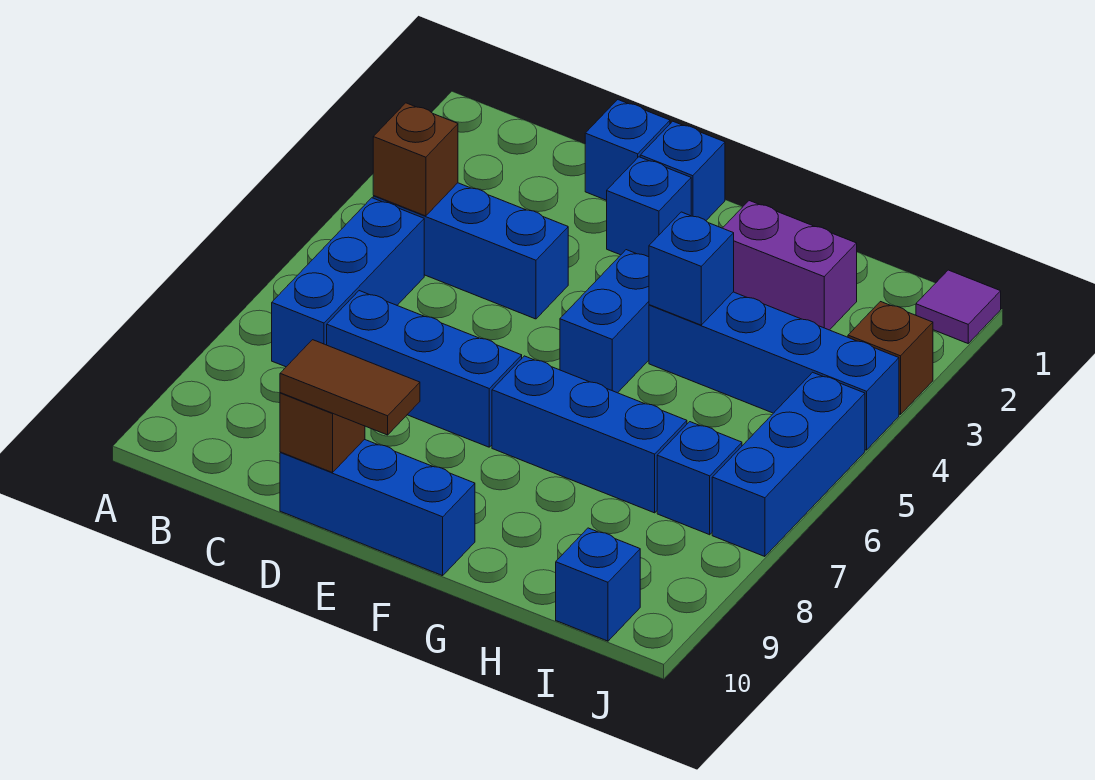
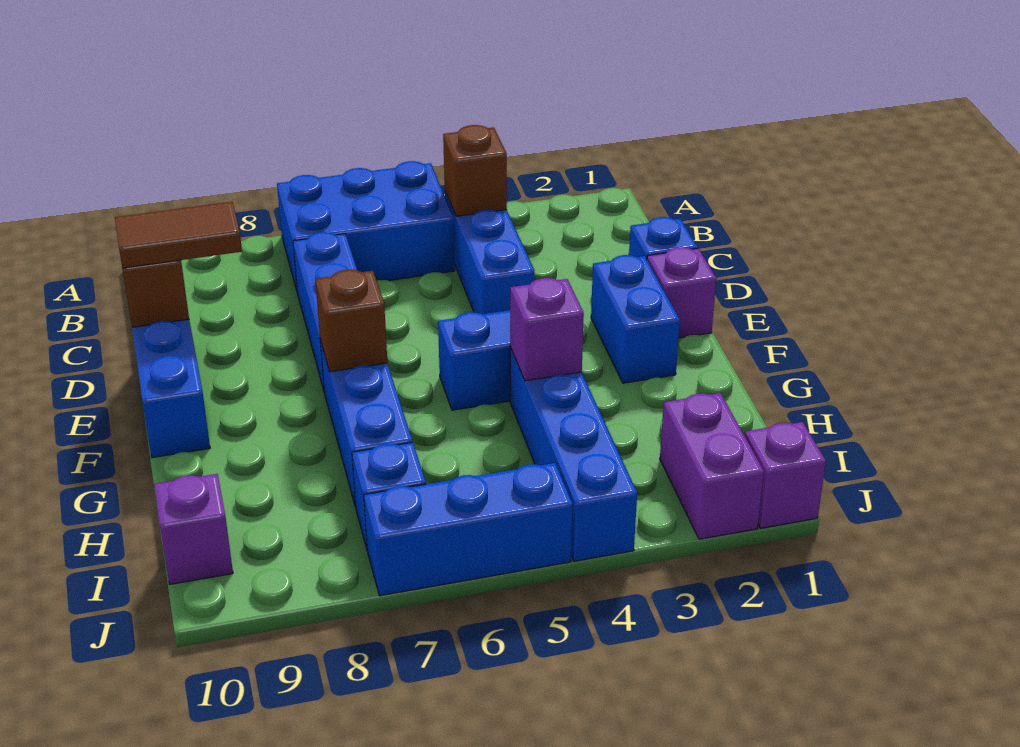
blue 1x3 brick [272,198,424,367] -> blue 2x3 brick [277,161,455,293]
brown 1x2 tile [280,340,420,435] -> brown 1x2 tile turned to [115,202,242,268]
blue 1x1 brick [640,121,725,220] -> purple 1x1 brick [647,247,716,338]
blue 1x1 brick [607,157,691,257] -> blue 1x2 brick [591,255,680,383]
purple 1x2 brick [723,201,857,330] -> purple 1x2 brick moved to [660,393,764,539]
blue 1x1 brick [649,212,734,325] -> purple 1x1 brick [510,278,584,381]
blue 1x1 brick [556,528,640,641] -> purple 1x1 brick [154,474,233,584]
purple 1x1 tile [916,270,1001,343] -> purple 1x1 brick [745,422,826,528]
brown 1x1 brick [848,302,933,415] -> brown 1x1 brick moved to [315,270,387,372]

